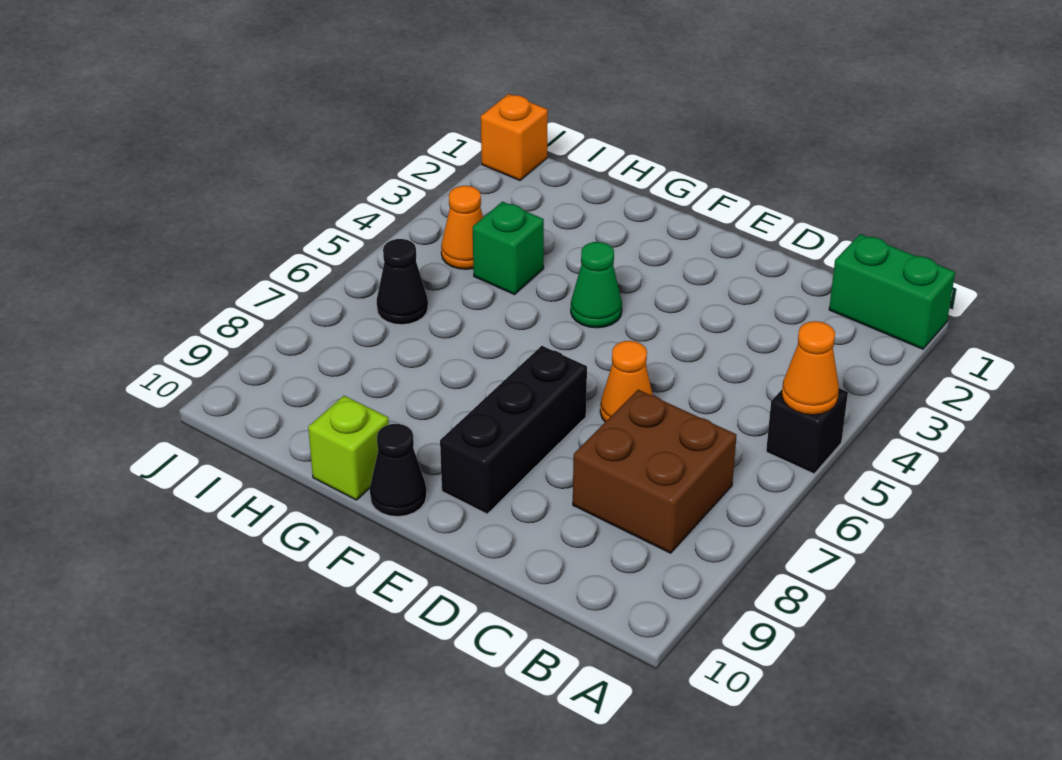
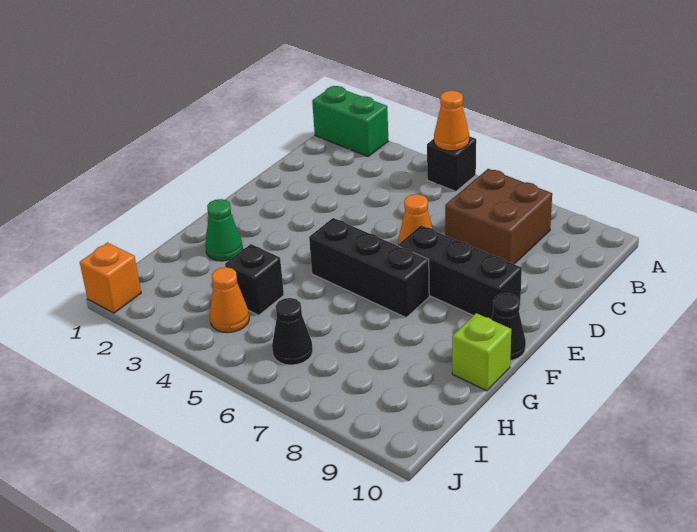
green 1x2 brick [829,234,955,349] -> green 1x2 brick turned to [312,86,388,156]
green 1x1 cone [571,242,622,328] -> green 1x1 cone moved to [205,199,242,261]
none -> black 1x3 brick [309,218,429,317]
green 1x1 brick [473,202,544,295] -> black 1x1 brick [225,244,284,315]

